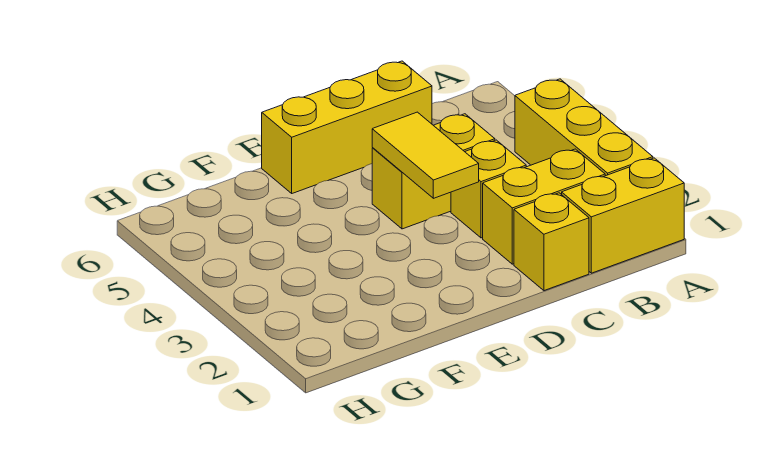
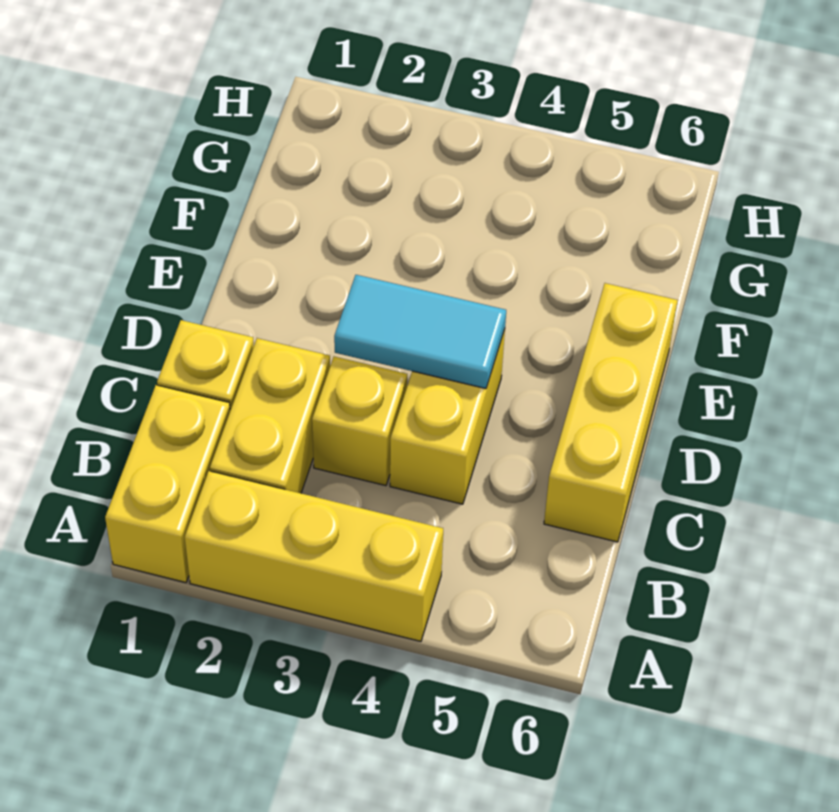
yellow 1x2 tile [372,112,479,198] -> cyan 1x2 tile [334,275,506,389]

